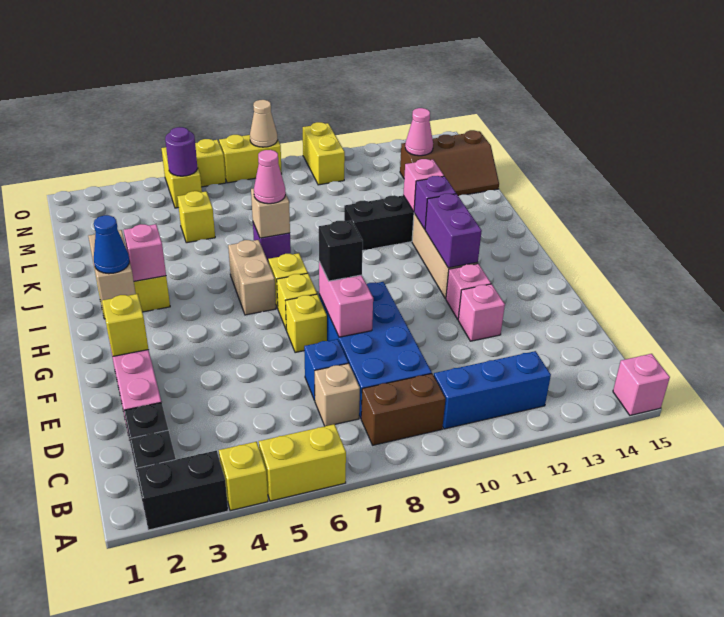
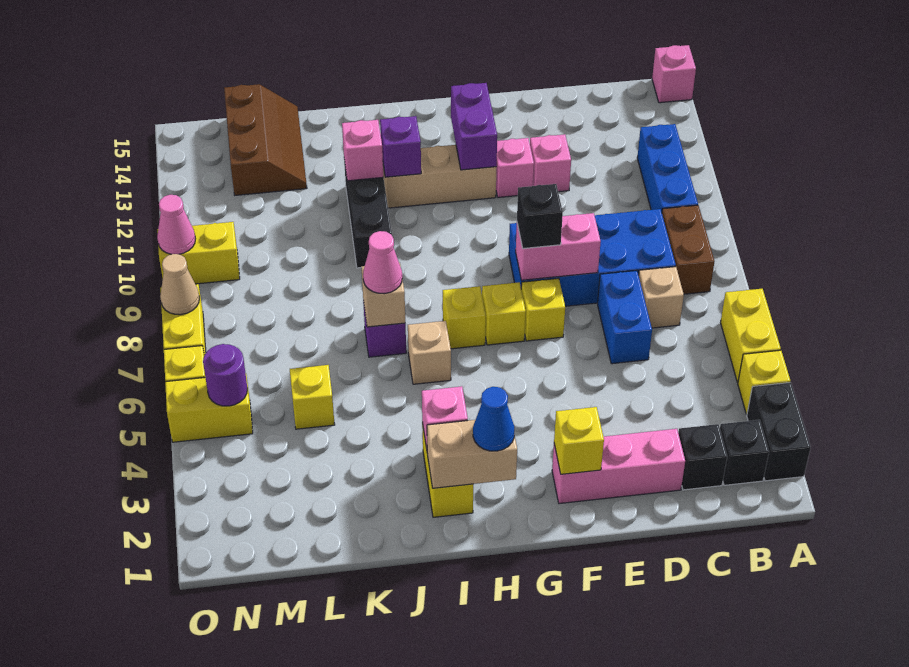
blue 1x1 brick [304,339,348,400] -> blue 1x2 brick [598,271,652,364]
purple 1x2 brick [425,194,482,268] -> purple 1x2 brick turned to [451,83,497,170]
tan 1x2 brick [228,240,276,315] -> tan 1x1 brick [408,321,451,384]
pink 1x1 cone [405,108,433,156] -> pink 1x1 cone moved to [157,195,195,254]

